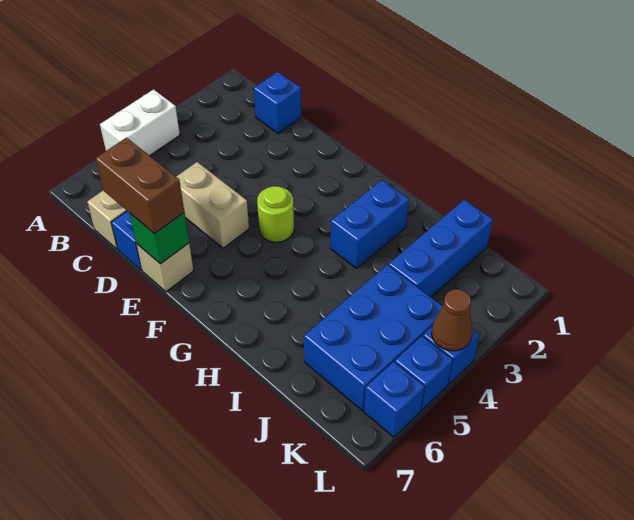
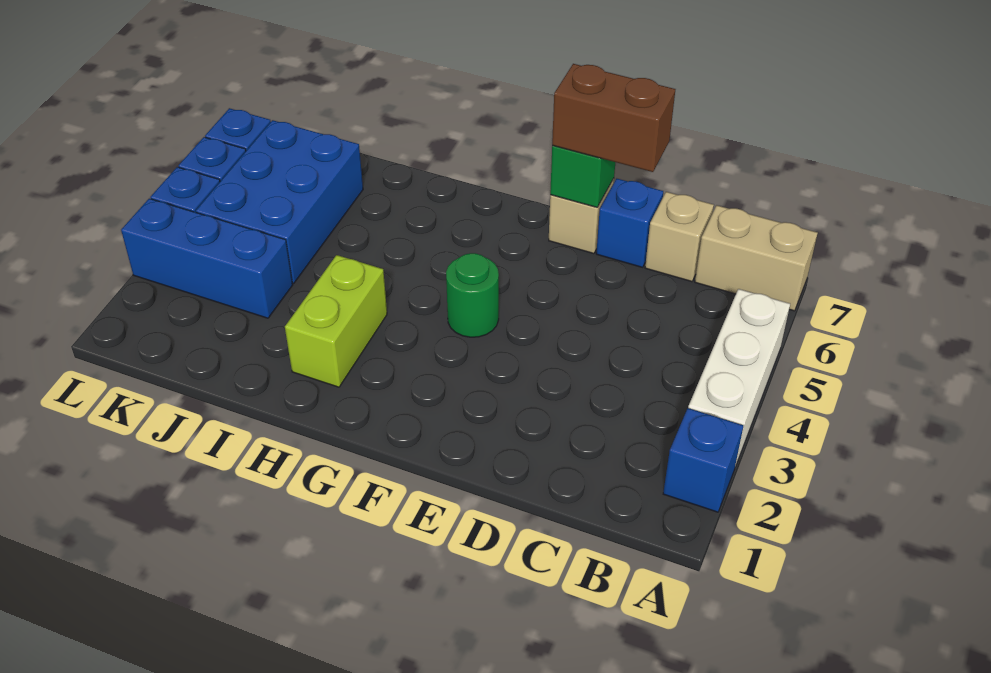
white 1x2 brick [100,89,180,156] -> white 1x3 brick [688,289,790,467]
blue 1x1 brick [254,72,301,133] -> blue 1x1 brick moved to [663,408,743,512]
tan 1x2 brick [176,162,249,248] -> tan 1x2 brick moved to [695,205,818,311]
lime 1x1 round brick [257,186,294,242] -> green 1x1 round brick [446,253,499,337]
blue 1x2 brick [331,180,409,268] -> lime 1x2 brick [285,255,387,387]
blue 1x3 brick [389,200,493,297] -> blue 1x3 brick turned to [121,199,293,318]
brown 1x1 cone [432,289,473,351] -> none

